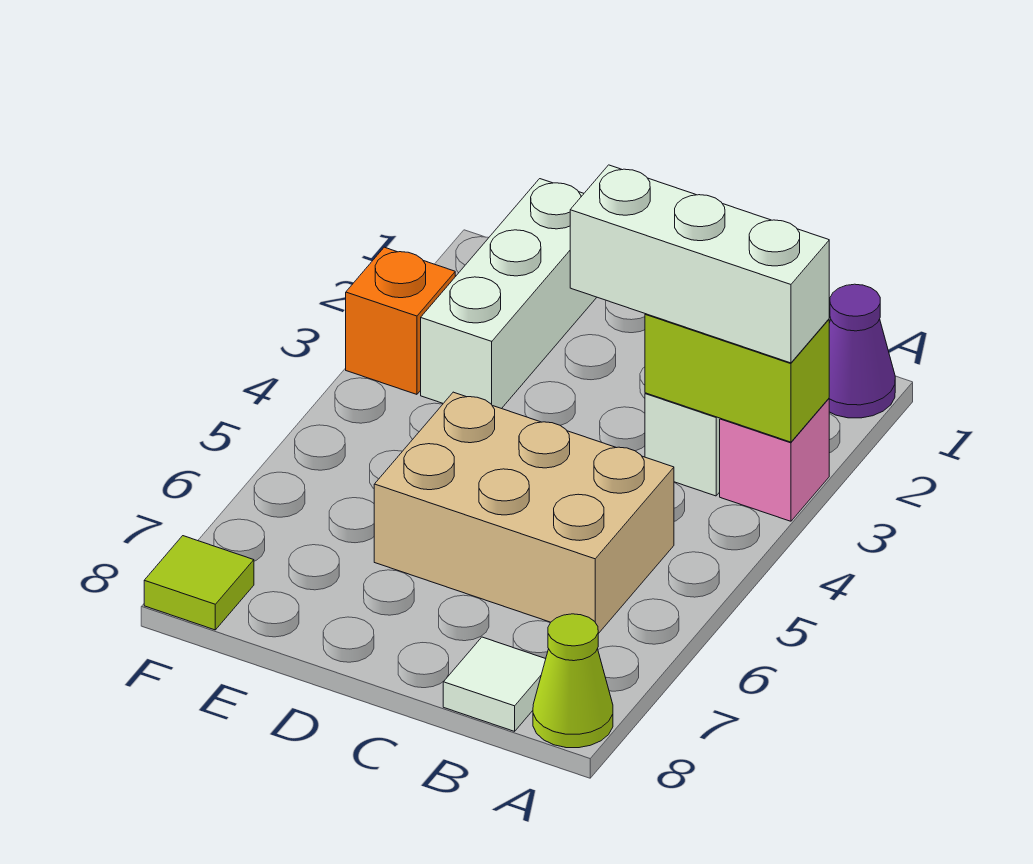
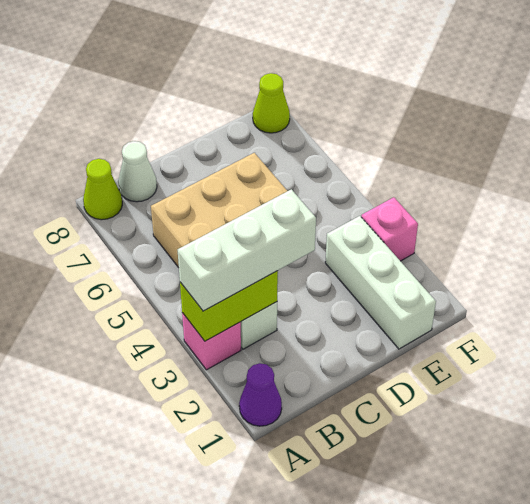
white 1x1 tile [443,637,546,731] -> white 1x1 cone [118,141,157,202]
orange 1x1 brick [346,247,455,394] -> pink 1x1 brick [361,197,418,261]
lime 1x1 tile [144,536,254,630] -> lime 1x1 cone [253,73,290,133]

